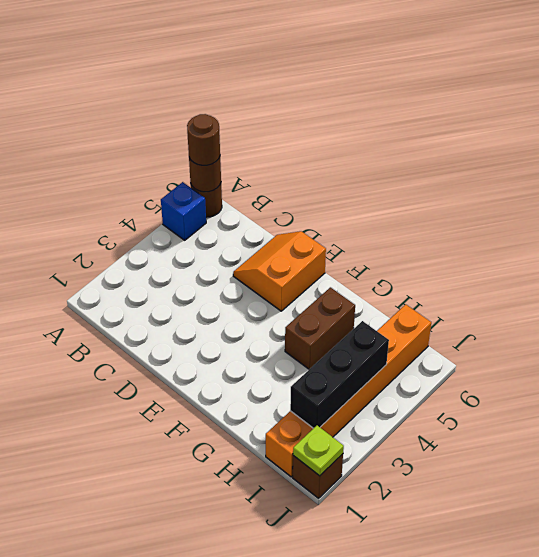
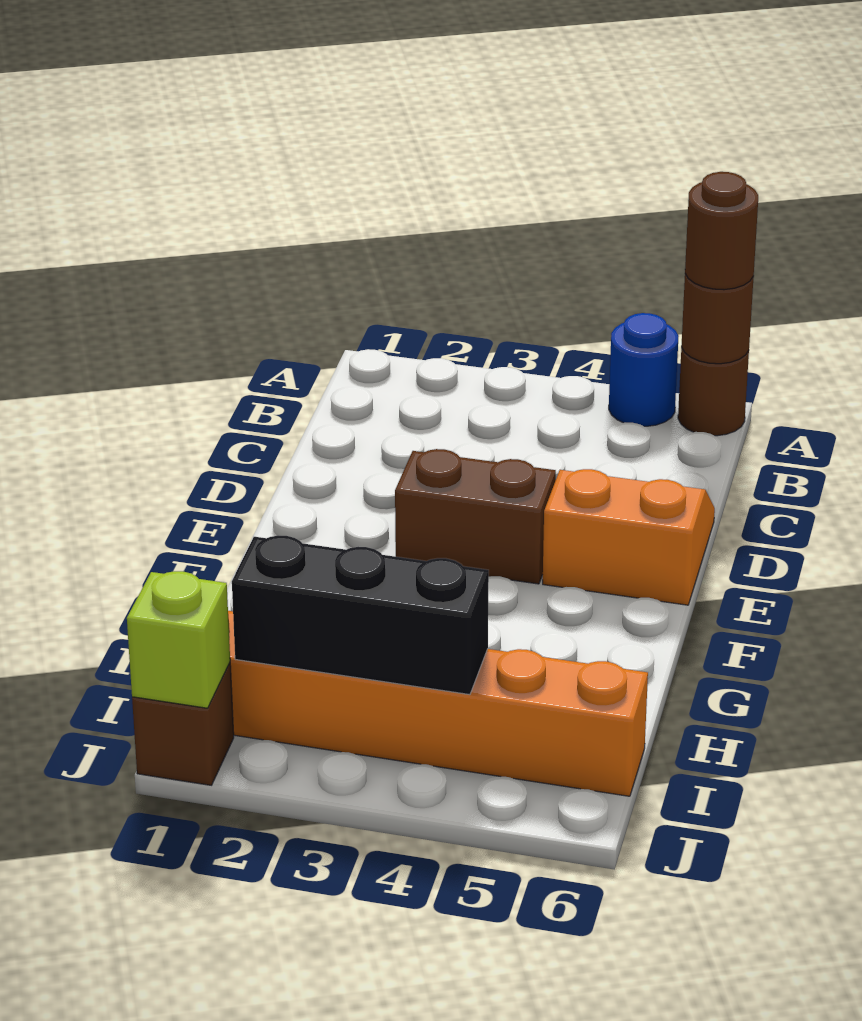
blue 1x1 brick [161,182,206,240] -> blue 1x1 round brick [609,313,679,426]
brown 1x2 brick [285,287,355,369] -> brown 1x2 brick moved to [395,449,556,584]
lime 1x1 plate [293,426,344,476] -> lime 1x1 brick [127,571,230,708]

